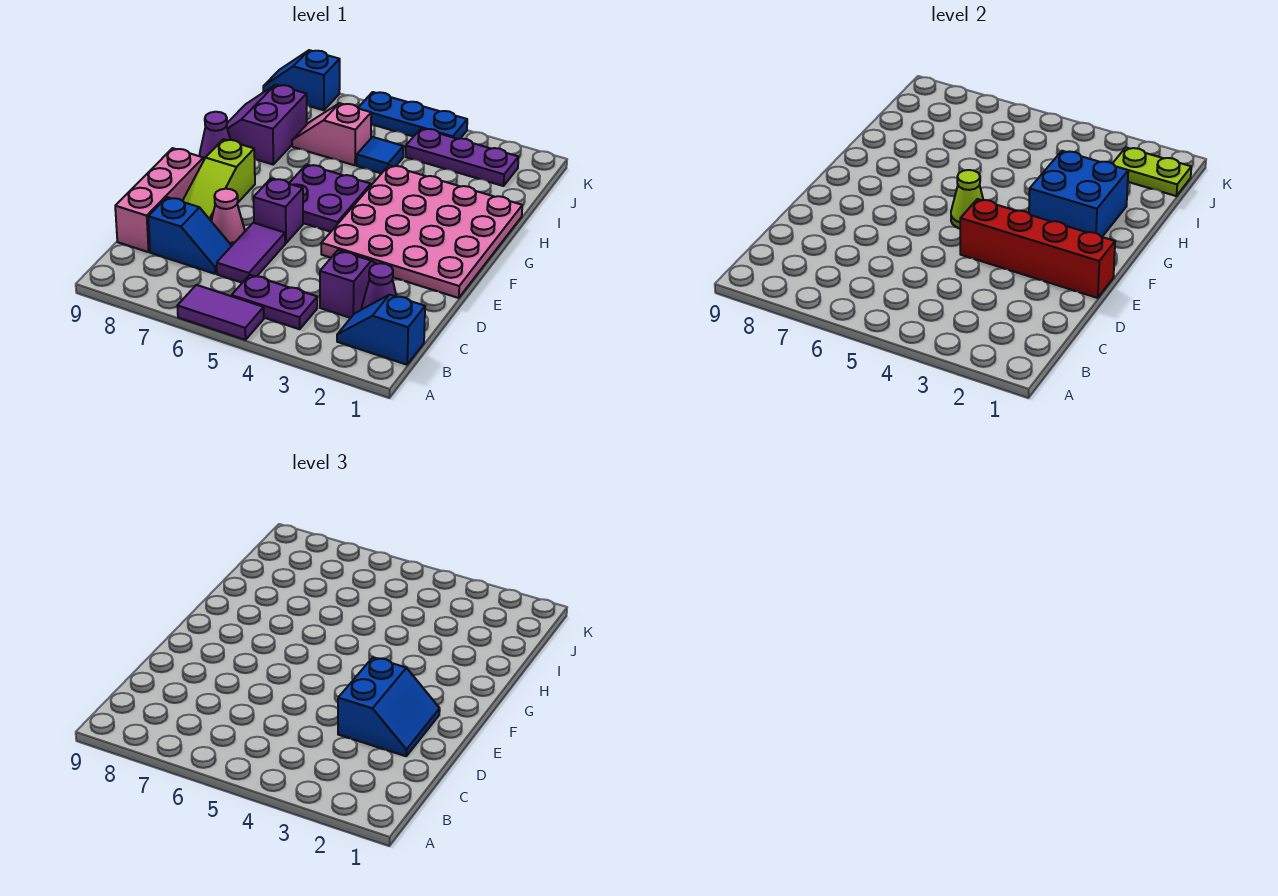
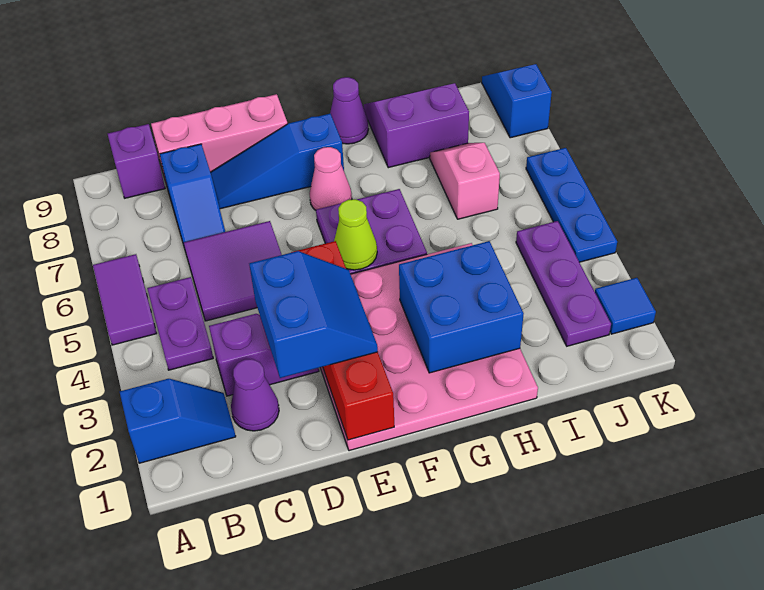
blue 1x2 slope [337,295,425,365] -> blue 1x2 slope turned to [120,379,236,463]
purple 1x2 tile [217,223,285,283] -> purple 2x2 tile [184,221,282,321]
blue 2x2 slope [338,658,440,756] -> blue 2x2 slope turned to [249,251,378,378]
pink 1x1 cone [211,189,245,246] -> pink 1x1 cone moved to [309,147,352,210]
lime 1x3 slope [183,139,255,221] -> blue 1x3 slope [210,114,344,209]
purple 1x1 brick [254,178,303,243] -> purple 1x1 brick moved to [108,124,165,198]
blue 1x1 tile [357,137,403,173] -> blue 1x1 tile moved to [595,278,656,334]
lime 1x2 plate [1112,147,1191,196] -> none

